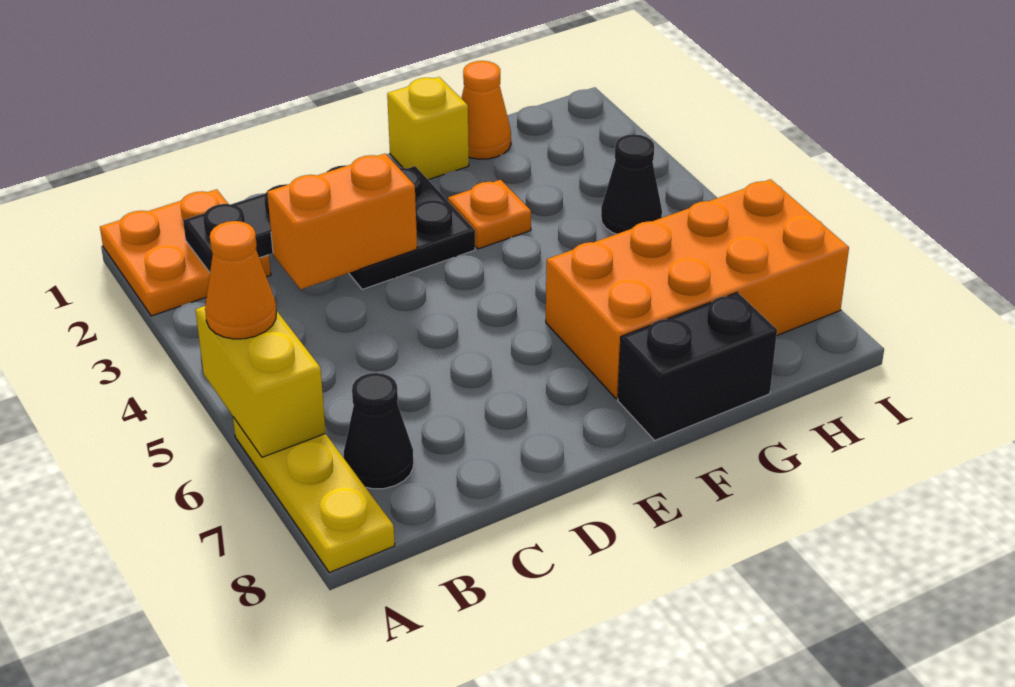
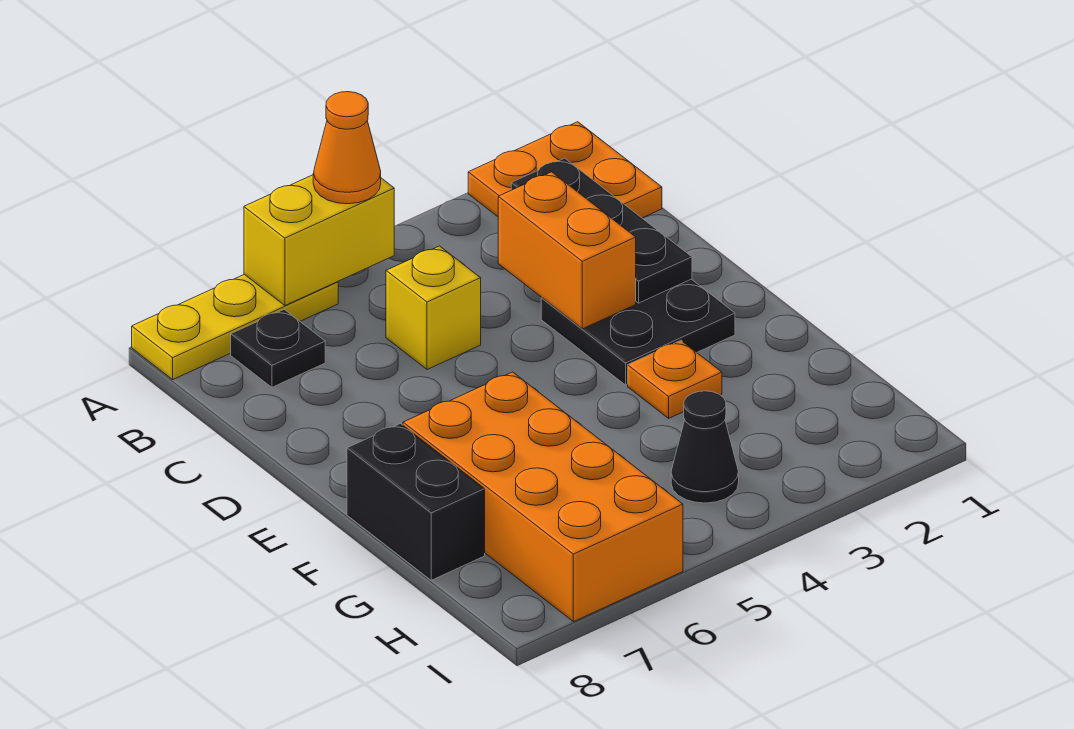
black 1x1 cone [344,373,413,489] -> black 1x1 plate [231,309,325,387]
yellow 1x1 brick [387,77,469,180] -> yellow 1x1 brick moved to [386,246,481,370]
orange 1x1 cone [461,61,511,159] -> none

